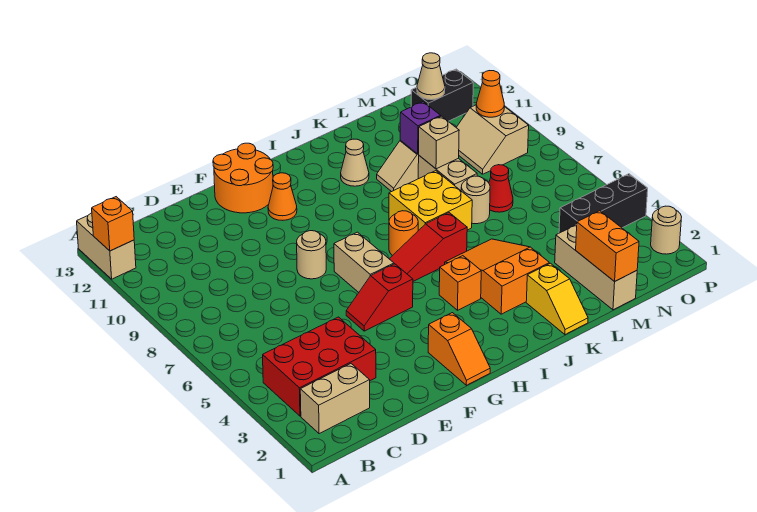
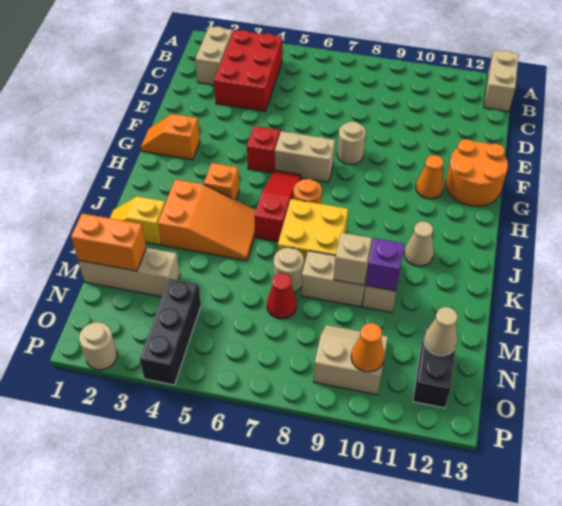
tan 1x2 brick [77,213,136,279] -> tan 1x2 brick turned to [484,50,519,111]
orange 1x1 brick [92,197,134,251] -> none

